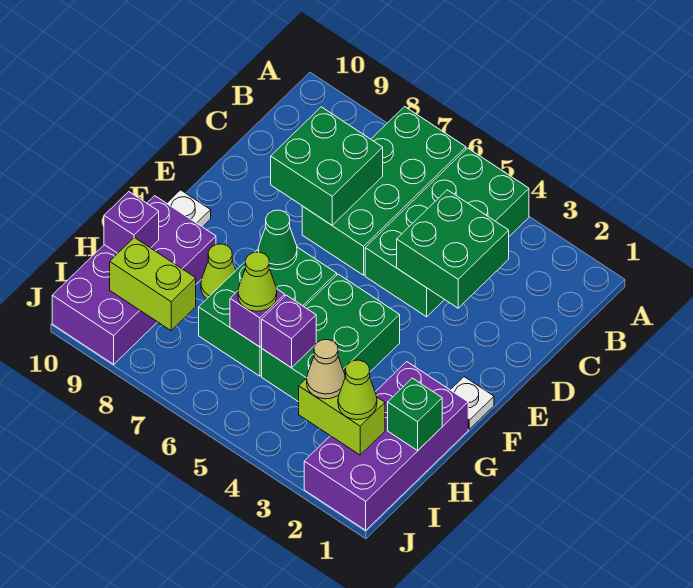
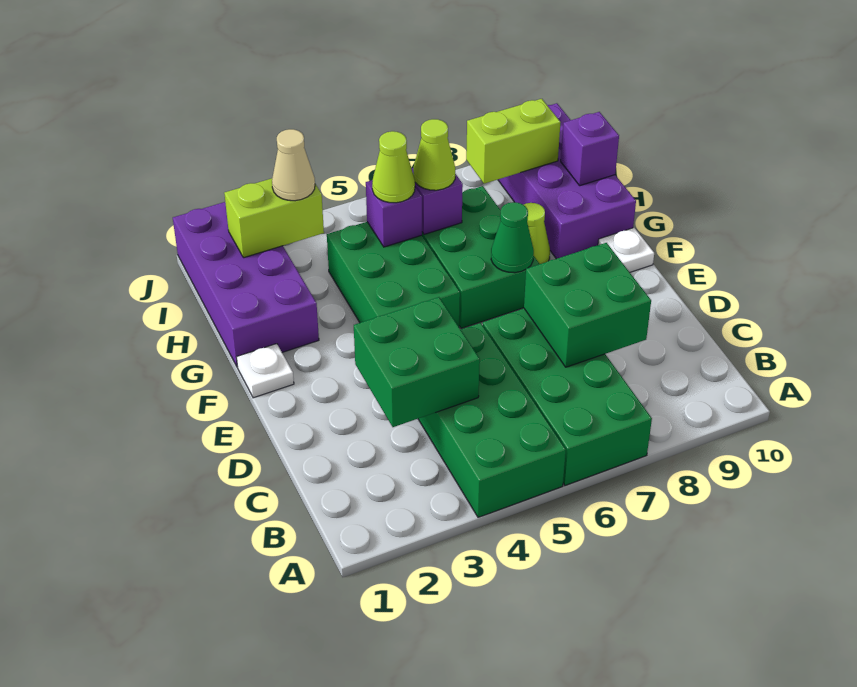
green 1x1 brick [388,378,442,451] -> none
lime 1x1 cone [338,360,377,420] -> lime 1x1 cone moved to [372,131,415,203]

